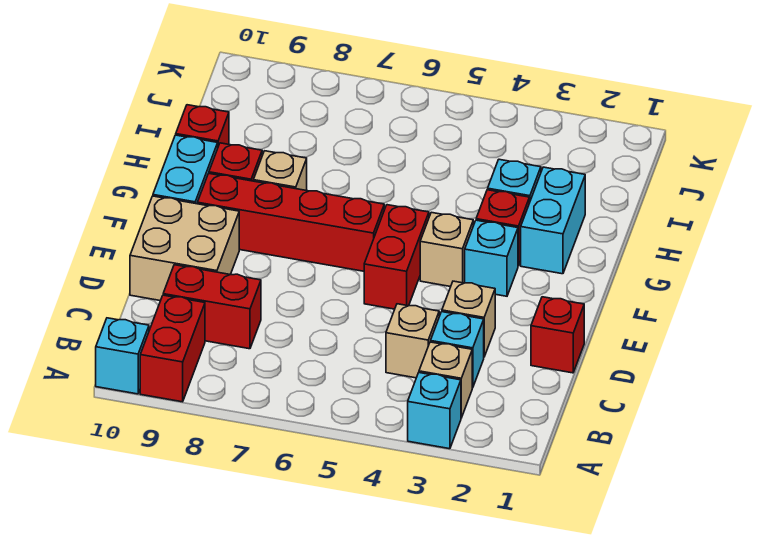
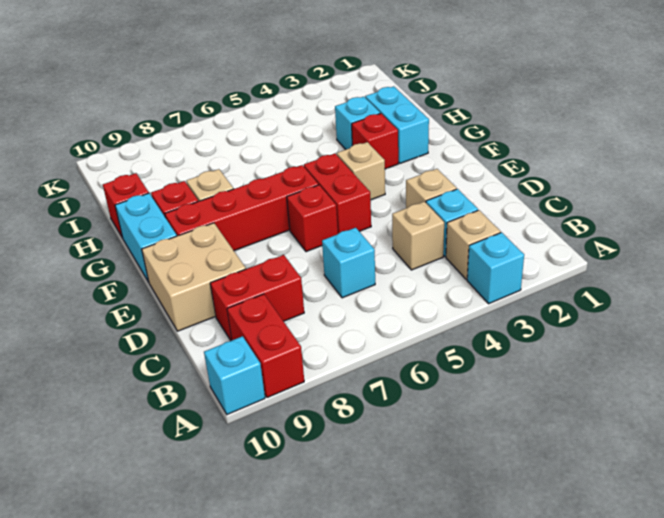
red 1x1 brick [531,297,584,373] -> red 1x1 brick moved to [287,185,338,252]
cyan 1x1 brick [465,220,518,296] -> cyan 1x1 brick moved to [322,228,375,298]

